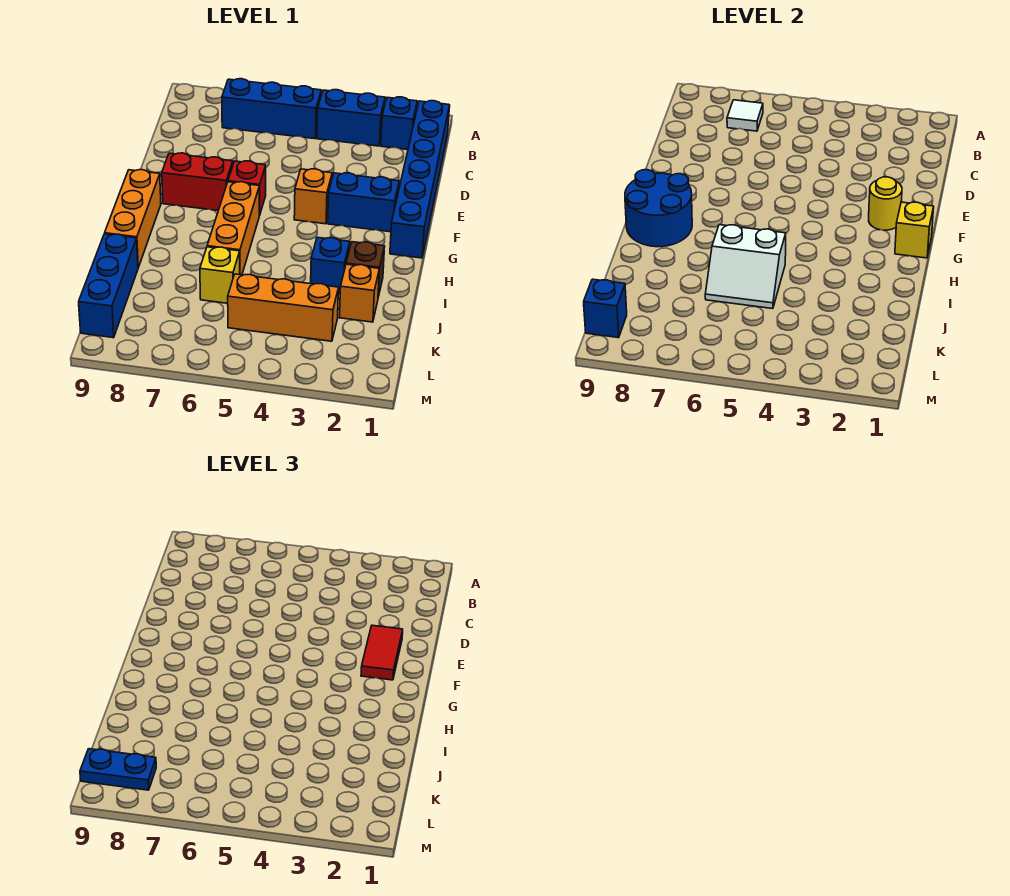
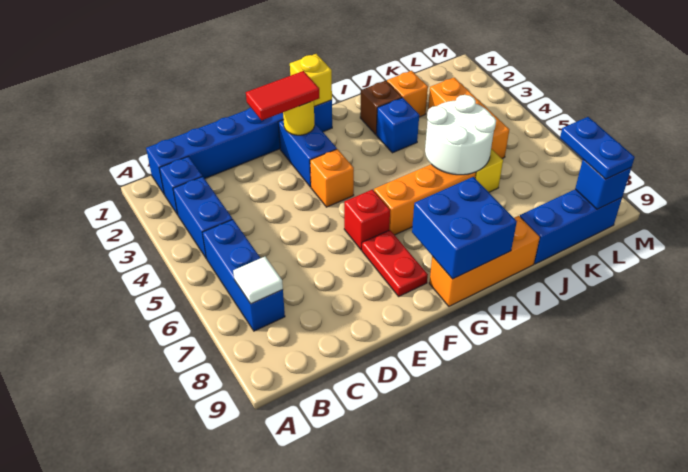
red 1x2 brick [162,153,233,211] -> red 1x2 plate [362,230,428,296]
blue 2x2 round brick [625,170,692,247] -> blue 2x2 brick [412,177,517,279]
white 2x2 slope [705,225,786,309] -> white 2x2 round brick [425,95,496,175]

